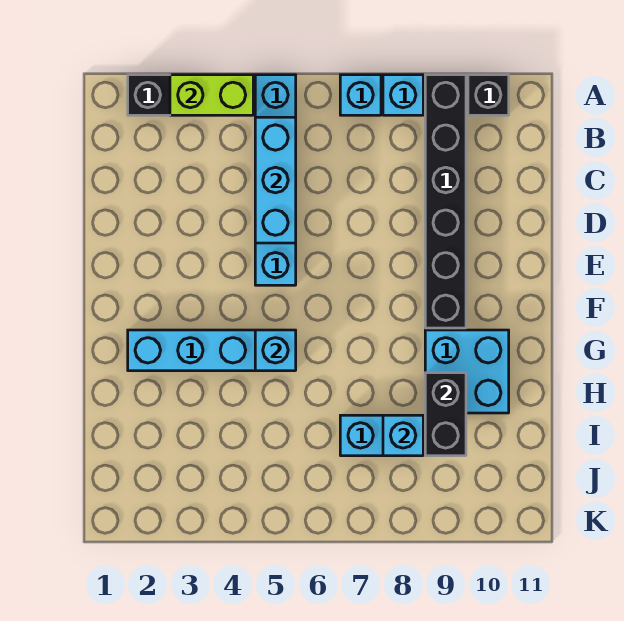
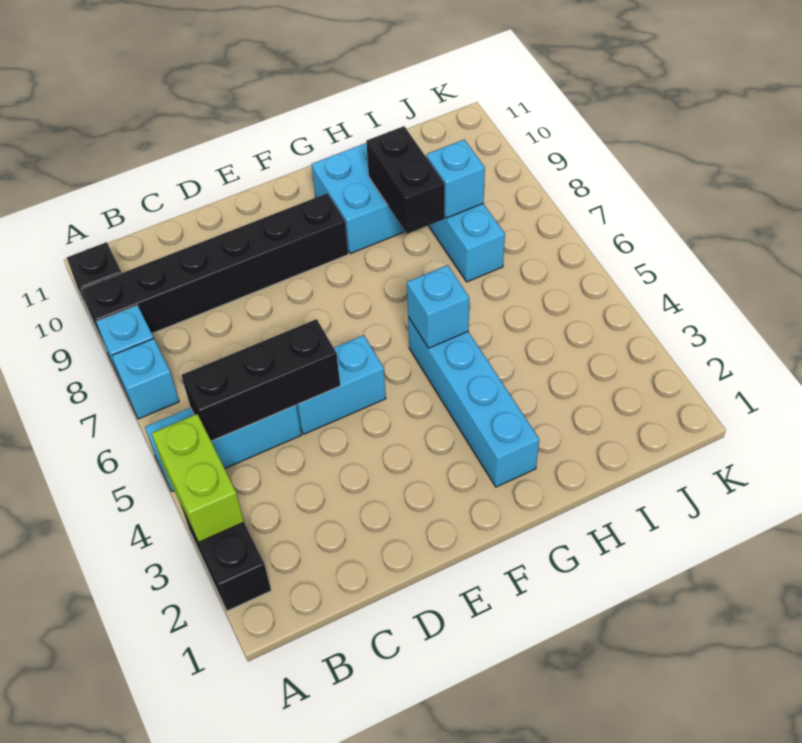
cyan 1x3 brick [255,117,296,243] -> black 1x3 brick [181,319,340,441]
black 1x2 brick [425,373,466,456] -> black 1x2 brick turned to [366,126,445,234]

